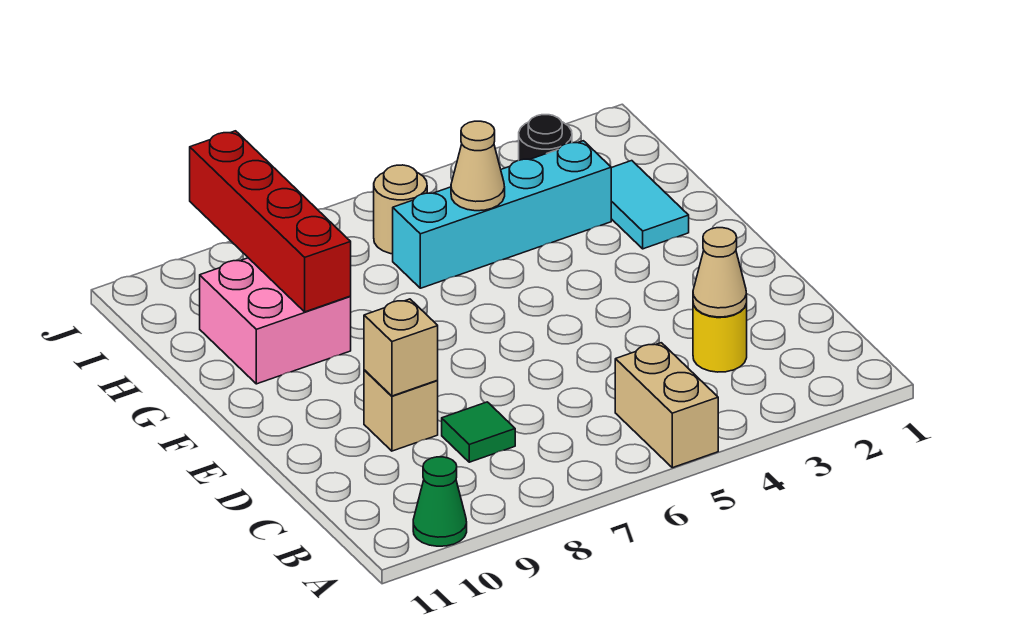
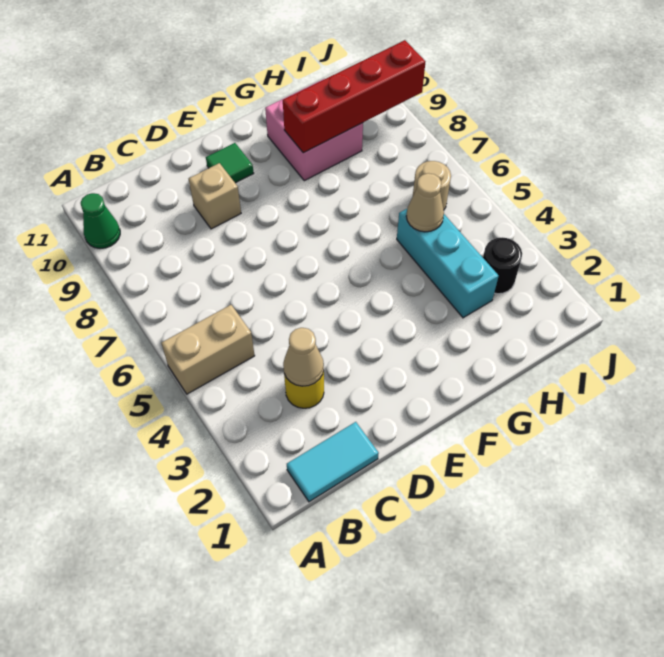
green 1x1 tile [442,402,515,462] -> green 1x1 tile moved to [206,143,254,183]
tan 1x1 brick [364,299,438,396] -> none
cyan 1x2 tile [611,161,689,249] -> cyan 1x2 tile moved to [287,422,379,502]
cyan 1x4 brick [393,141,611,288] -> cyan 1x3 brick [397,209,499,318]

